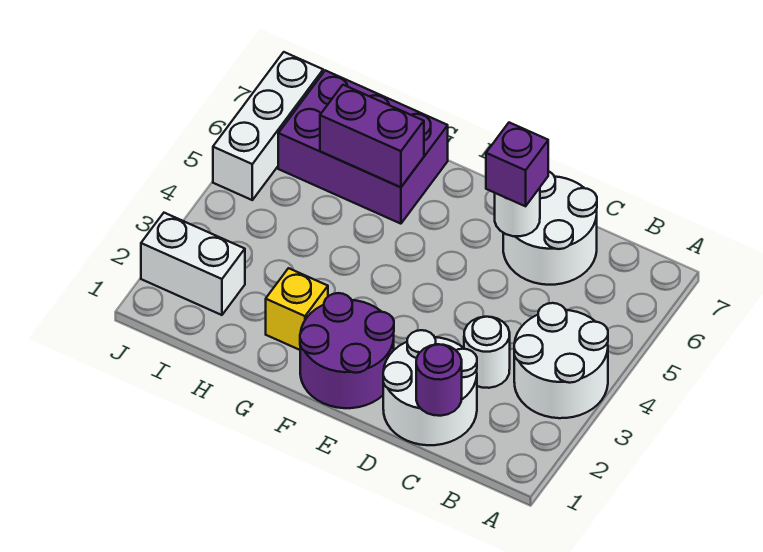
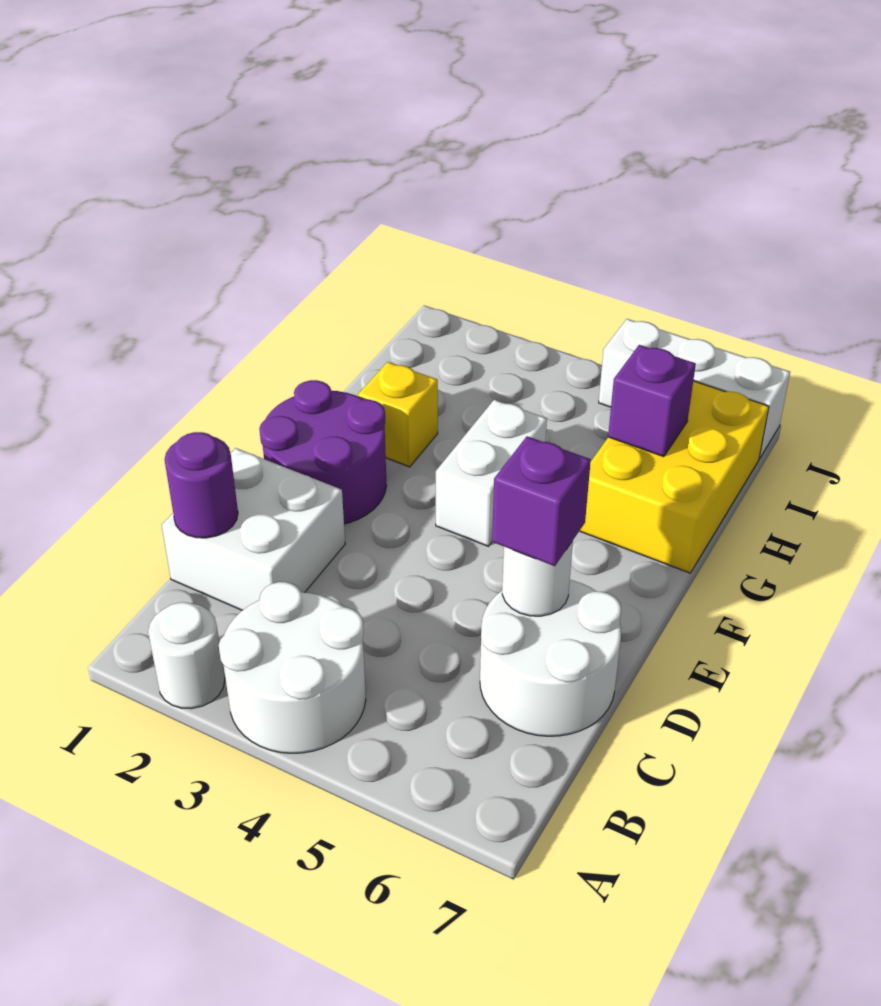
white 2x2 round brick [383,330,477,445] -> white 2x2 brick [162,448,345,610]
white 1x1 round brick [464,317,510,388] -> white 1x1 round brick moved to [148,602,225,709]
purple 2x3 brick [278,70,448,224] -> yellow 2x3 brick [580,381,769,573]
purple 1x2 brick [320,85,424,187] -> purple 1x1 brick [608,345,696,457]
white 1x2 brick [141,213,245,315] -> white 1x2 brick moved to [436,400,547,546]

